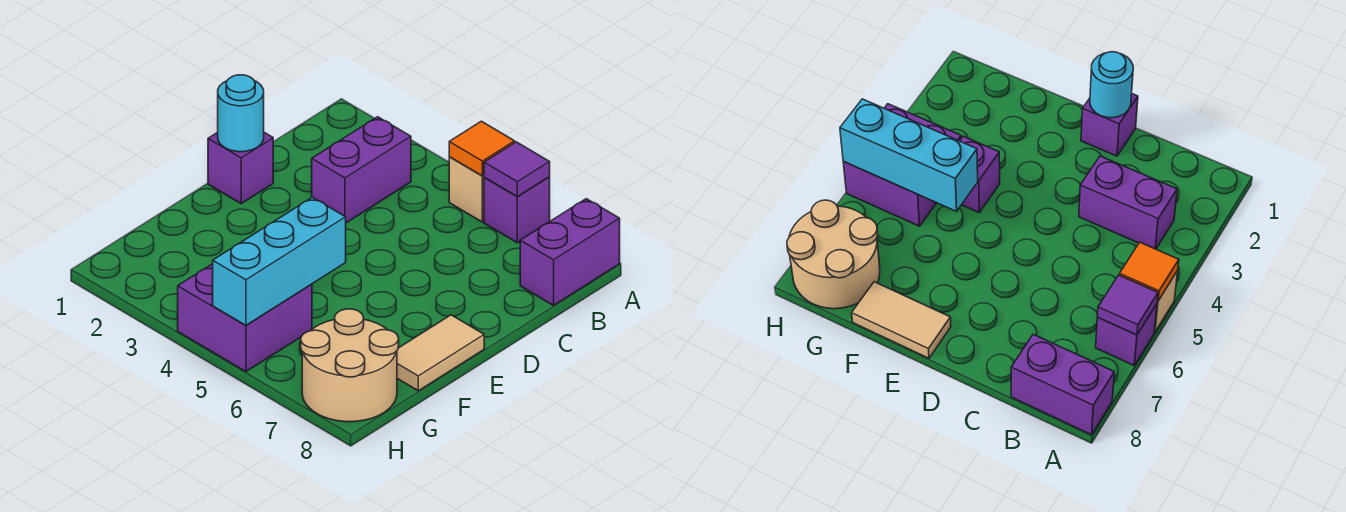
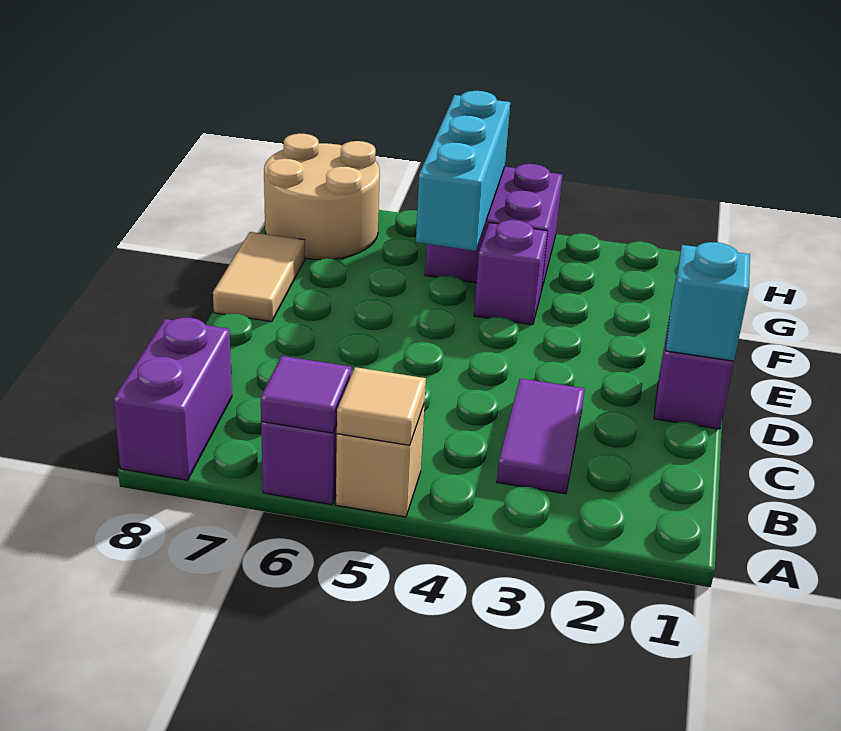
orange 1x1 tile [449,121,515,176] -> tan 1x1 tile [337,367,426,445]
purple 1x2 brick [312,117,411,223] -> purple 1x2 tile [497,378,585,494]
cyan 1x1 round brick [218,75,264,152] -> cyan 1x1 brick [666,242,750,361]

